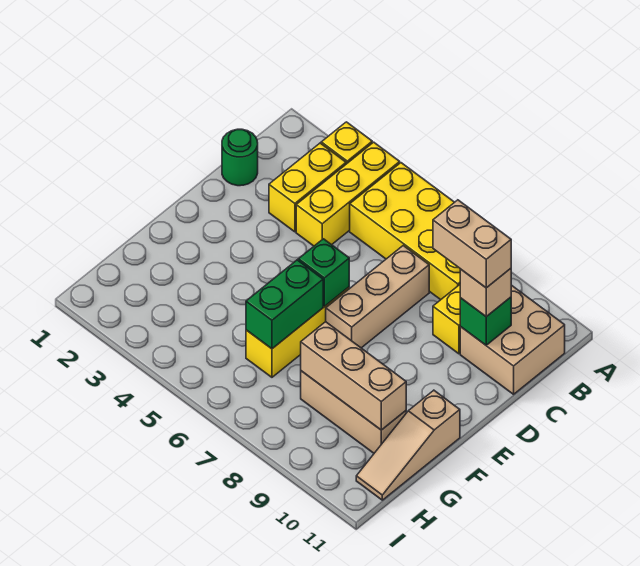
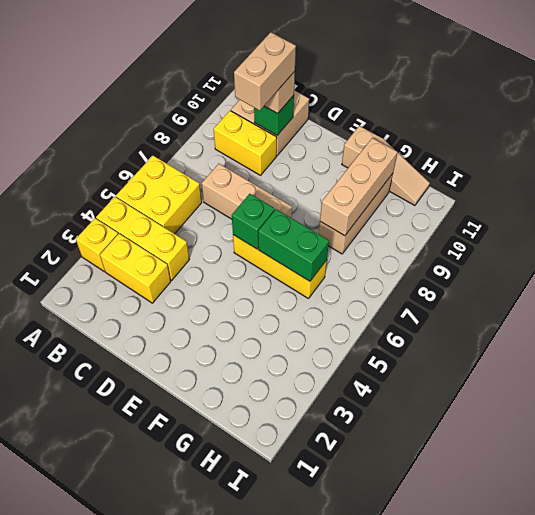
yellow 2x4 brick [350,163,460,300] -> yellow 2x2 brick [116,156,202,234]
green 1x1 round brick [222,129,258,186] -> none

